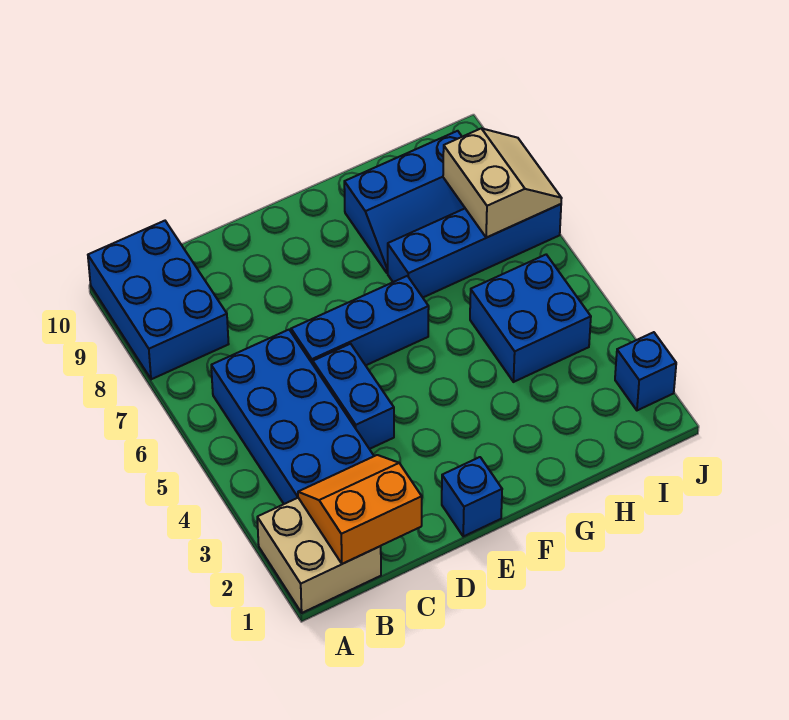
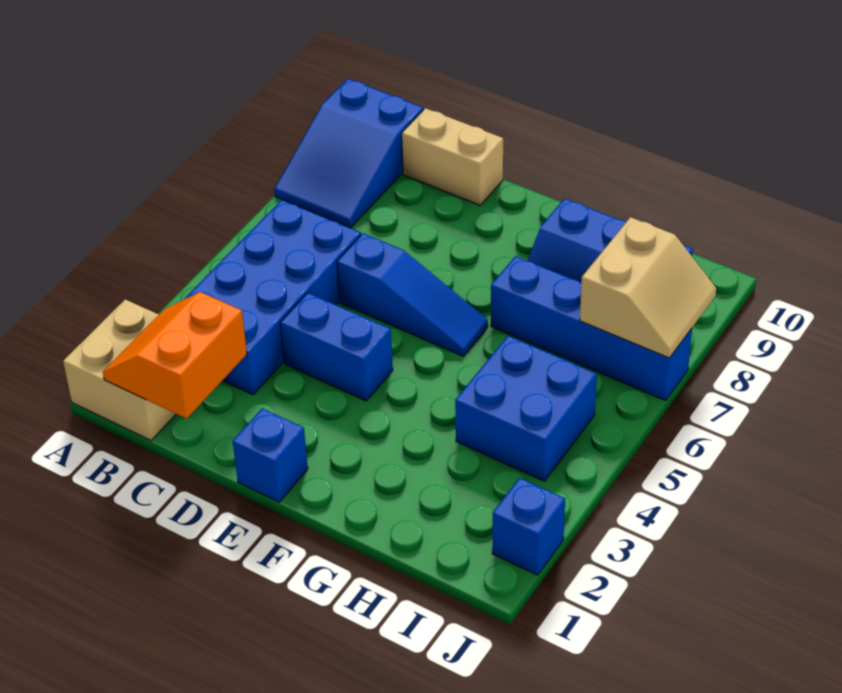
blue 2x3 brick [88,221,228,379] -> blue 2x3 slope [274,79,423,228]
orange 2x2 slope [298,455,422,564] -> orange 2x2 slope turned to [103,292,247,419]
none -> tan 1x2 brick [402,108,503,205]
blue 1x2 brick [313,344,394,449] -> blue 1x2 brick turned to [280,293,393,401]
blue 1x3 brick [291,276,429,365] -> blue 1x3 slope [337,233,488,356]

